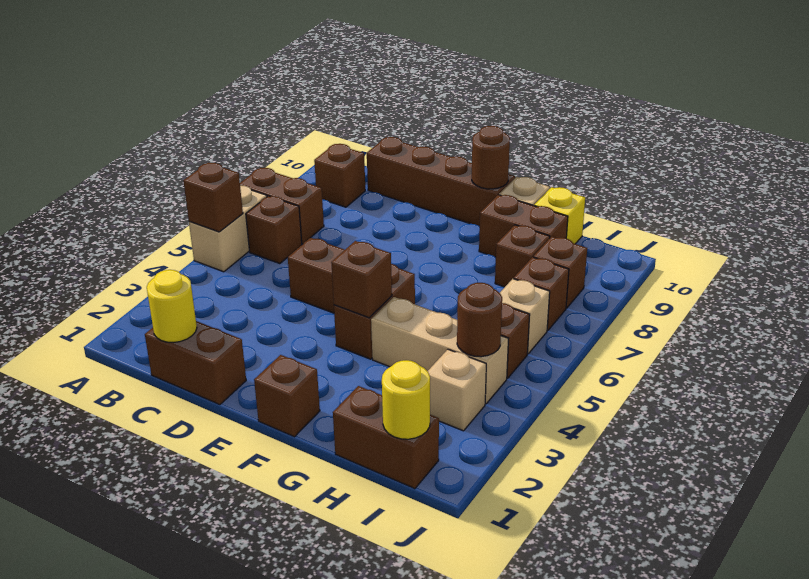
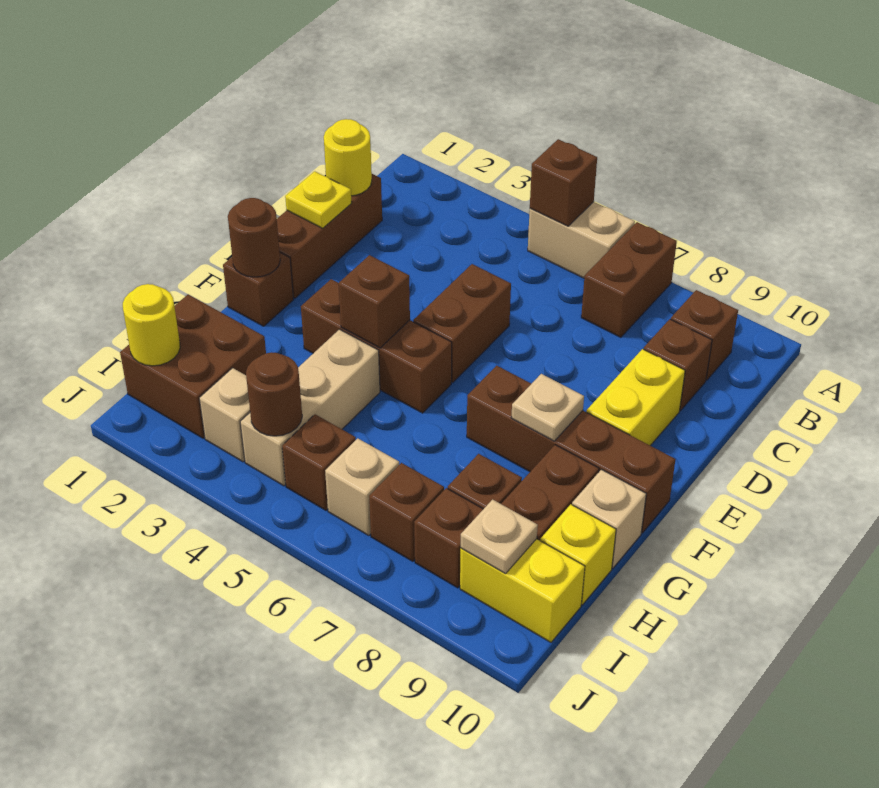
brown 1x1 brick [246,196,302,264] -> brown 1x1 brick moved to [644,319,712,411]
brown 1x2 brick [145,321,246,405] -> brown 1x3 brick [277,174,382,298]
brown 1x4 brick [367,137,515,226] -> brown 1x4 brick turned to [467,366,676,533]
none -> yellow 1x1 plate [285,171,352,228]
none -> yellow 1x2 brick [586,349,685,446]
brown 1x2 brick [334,264,415,359] -> brown 1x3 brick [301,279,452,413]
none -> tan 1x1 plate [511,374,584,441]
brown 1x1 round brick [472,126,510,189] -> brown 1x1 round brick moved to [228,198,280,277]
brown 1x2 brick [333,386,439,489] -> brown 2x2 brick [120,295,266,438]
none -> yellow 1x2 brick [460,539,585,642]
none -> tan 1x1 plate [461,499,538,574]

